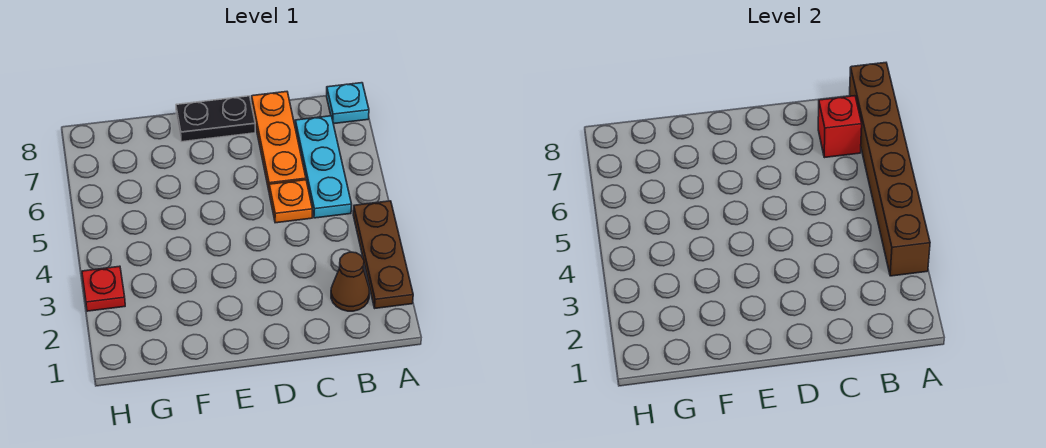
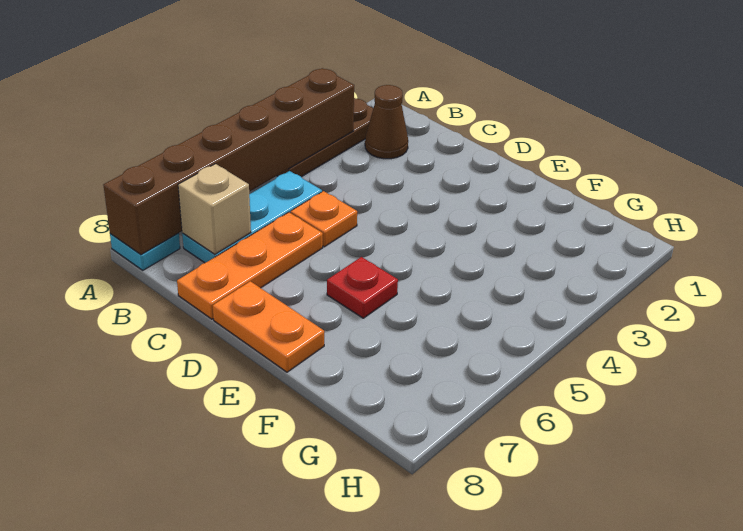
red 1x1 brick [818,96,862,158] -> tan 1x1 brick [178,164,251,254]
black 1x2 plate [176,96,255,142] -> orange 1x2 plate [213,281,324,372]
red 1x1 plate [82,266,125,311] -> red 1x1 plate moved to [327,257,398,318]

